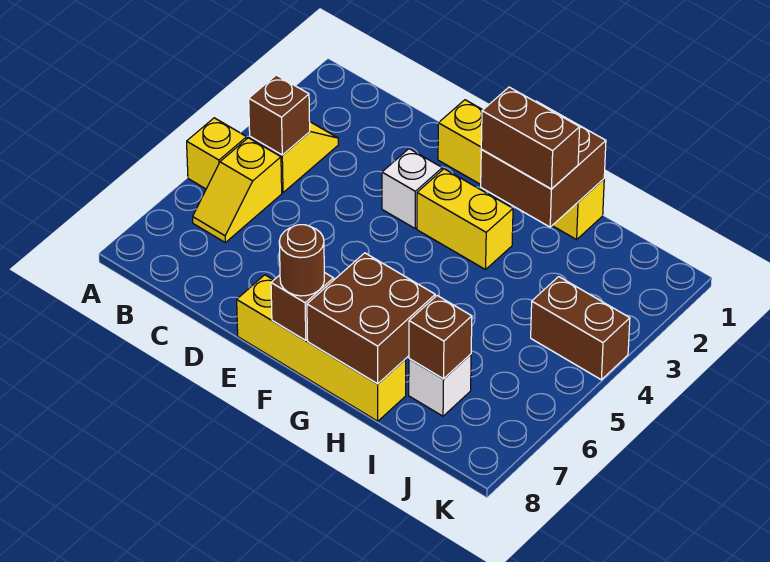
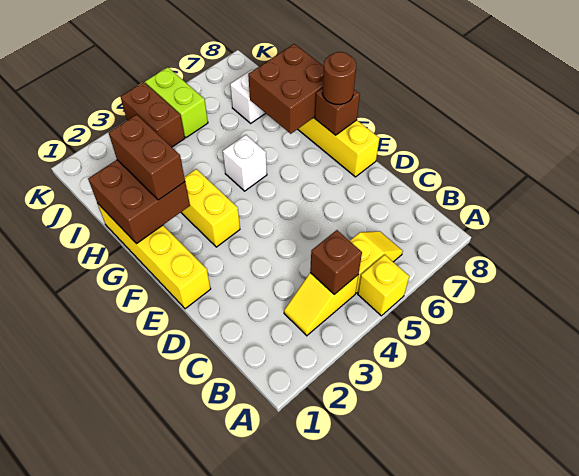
white 1x1 brick [382,149,442,228] -> white 1x1 brick moved to [223,135,267,191]
brown 1x1 brick [409,296,472,379] -> none
none -> lime 1x2 brick [145,67,208,138]

